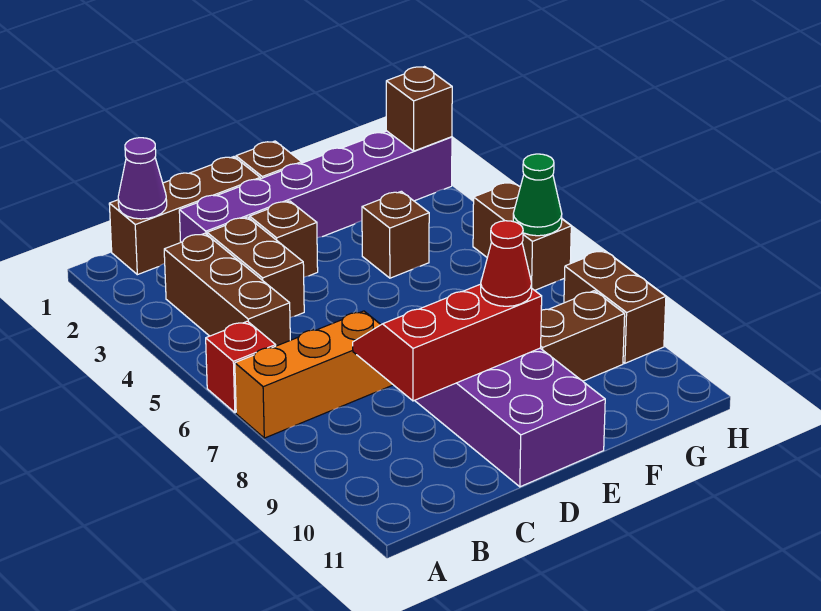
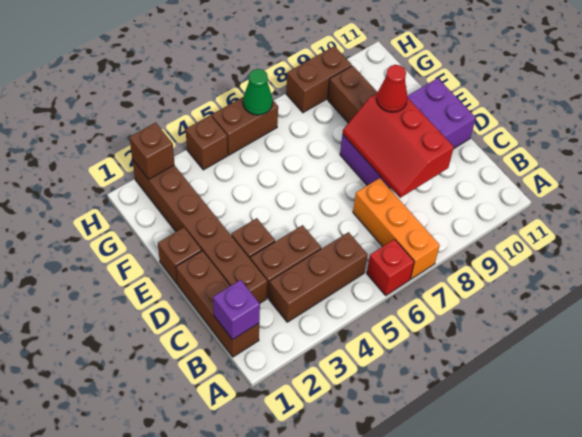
purple 1x1 cone [118,138,167,219] -> purple 1x1 brick [213,280,260,340]
purple 1x6 brick [179,131,452,242] -> brown 1x6 brick [132,159,267,303]
brown 1x1 brick [362,191,429,278] -> brown 1x1 brick moved to [186,115,228,170]

